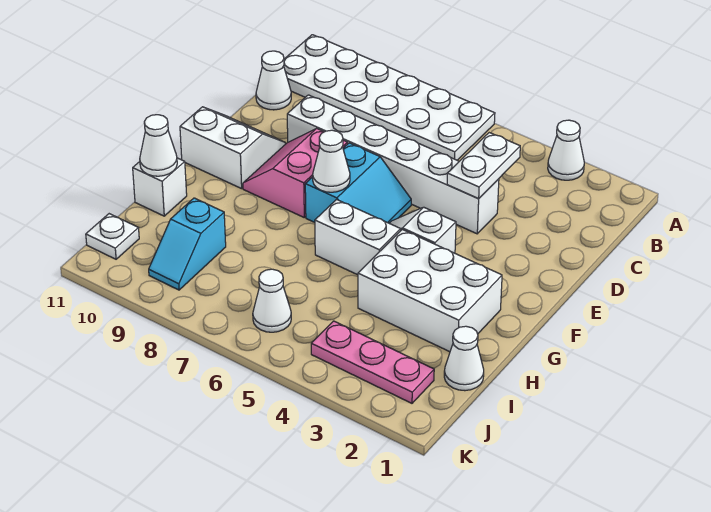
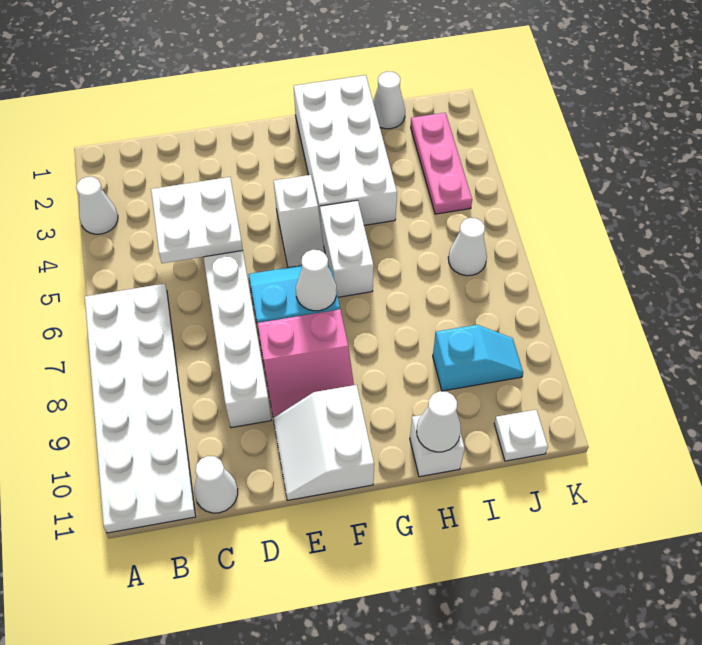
white 1x2 plate [447,133,520,198] -> white 2x2 plate [151,177,243,263]
white 2x3 brick [358,229,502,352] -> white 2x4 brick [294,75,397,225]

